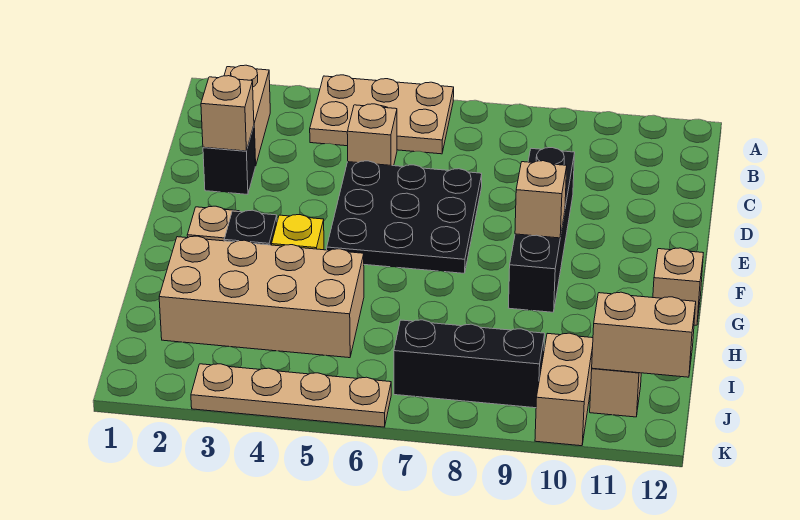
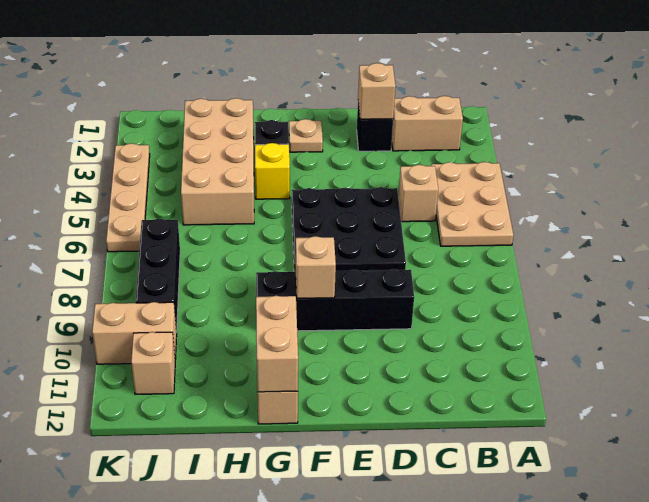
tan 1x2 brick [592,292,696,377] -> tan 1x2 brick moved to [256,296,298,392]

